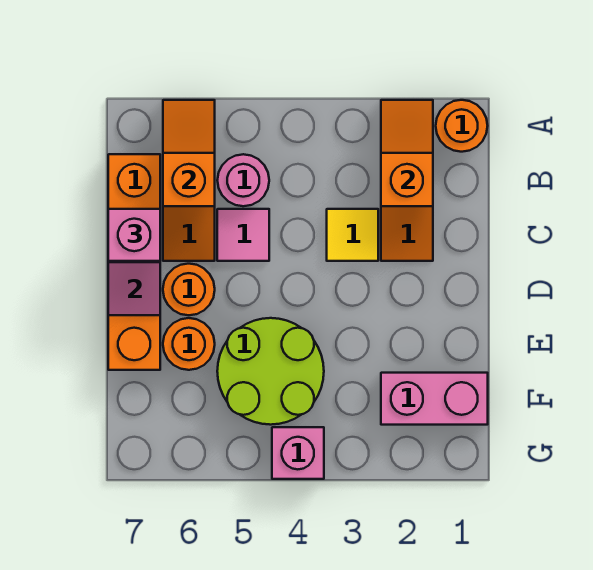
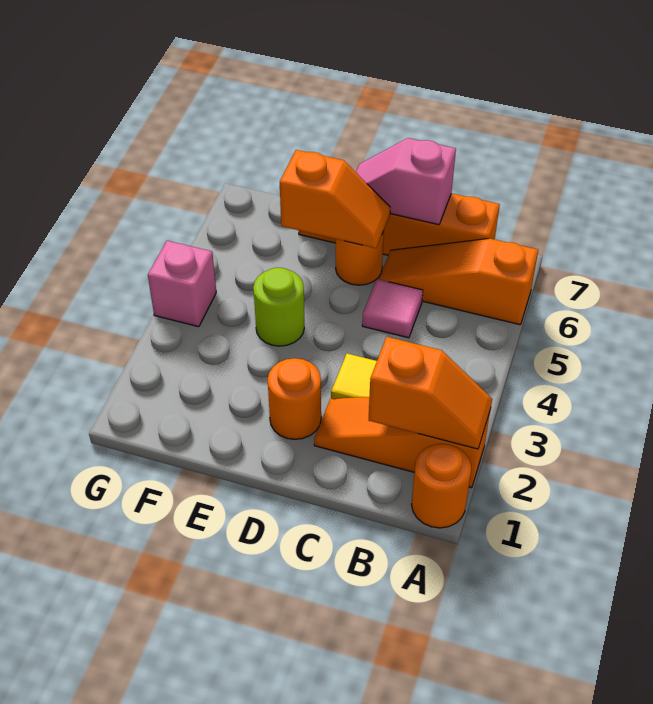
orange 1x2 slope [163,100,215,206] -> orange 1x2 slope moved to [280,150,390,248]
pink 1x1 round brick [217,154,269,206] -> none
pink 1x1 brick [108,209,160,261] -> none
lime 2x2 round brick [217,318,324,425] -> lime 1x1 round brick [253,268,304,346]
orange 1x1 round brick [163,318,215,370] -> orange 1x1 round brick moved to [268,358,321,439]
pink 1x2 brick [381,373,488,425] -> none

